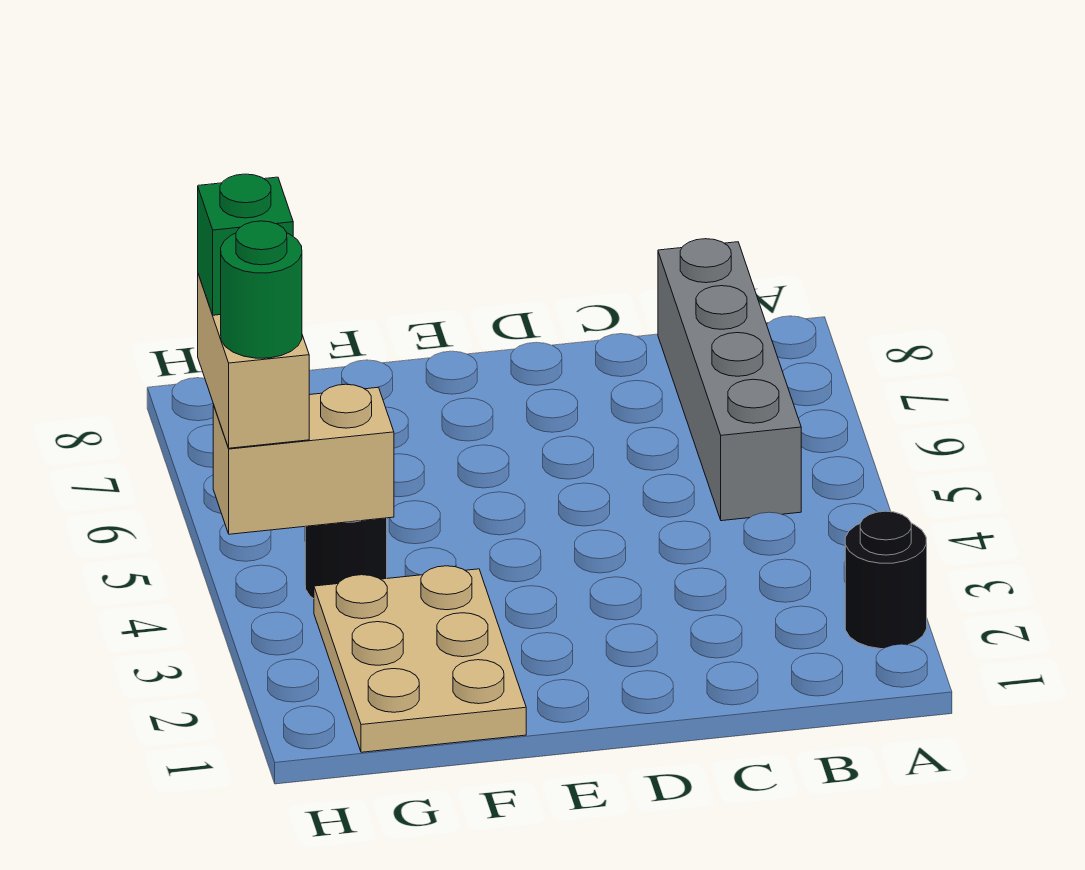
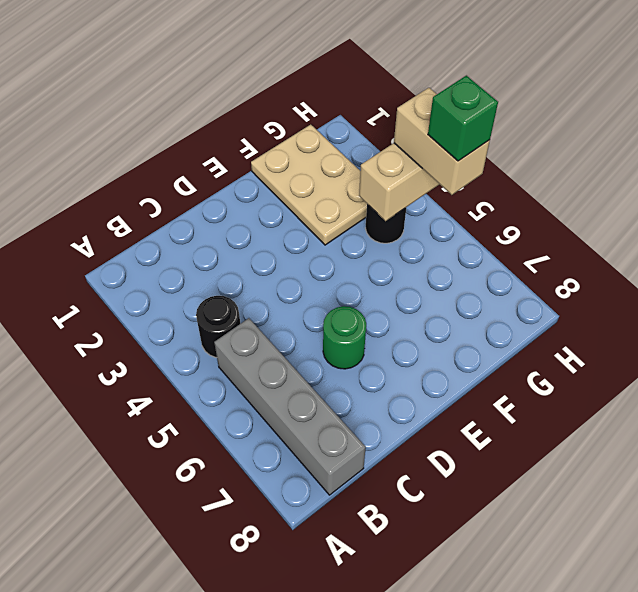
black 1x1 round brick [845,511,927,649] -> black 1x1 round brick moved to [196,296,240,358]
green 1x1 round brick [221,221,302,358] -> green 1x1 round brick moved to [323,306,366,369]

